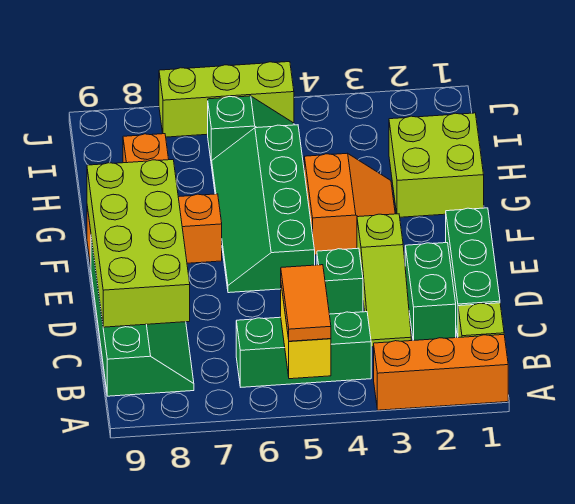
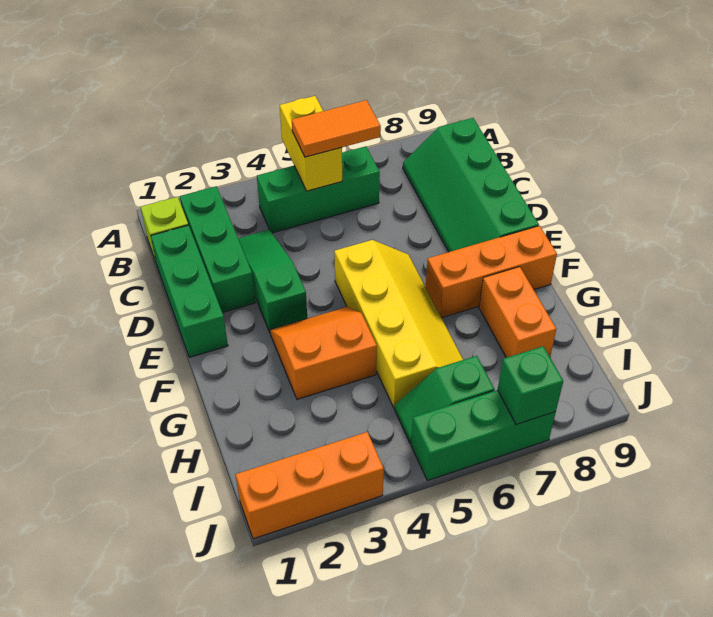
orange 1x3 brick [374,335,508,410] -> orange 1x3 brick moved to [235,432,384,539]
orange 1x2 tile [281,265,331,341] -> orange 1x2 tile turned to [292,100,381,157]
green 1x2 brick [405,243,456,341] -> green 1x3 brick [180,187,255,313]
lime 1x3 slope [357,214,411,347] -> green 1x3 slope [238,230,307,332]
lime 2x4 brick [87,160,190,327] -> none
green 1x1 brick [317,248,363,314] -> green 1x1 brick moved to [498,346,563,425]
green 2x4 slope [212,125,315,293] -> yellow 2x4 slope [334,240,463,408]
orange 2x2 slope [304,153,395,255] -> orange 2x2 slope turned to [270,307,377,399]
lime 2x2 brick [389,113,484,217] -> none
lime 1x3 brick [159,62,294,137] -> green 1x3 brick [411,390,556,481]

